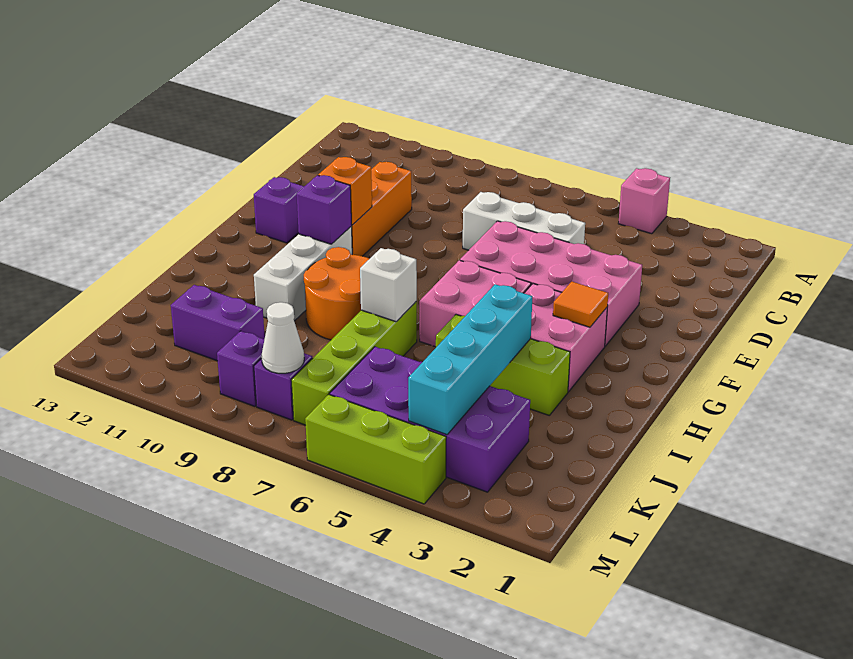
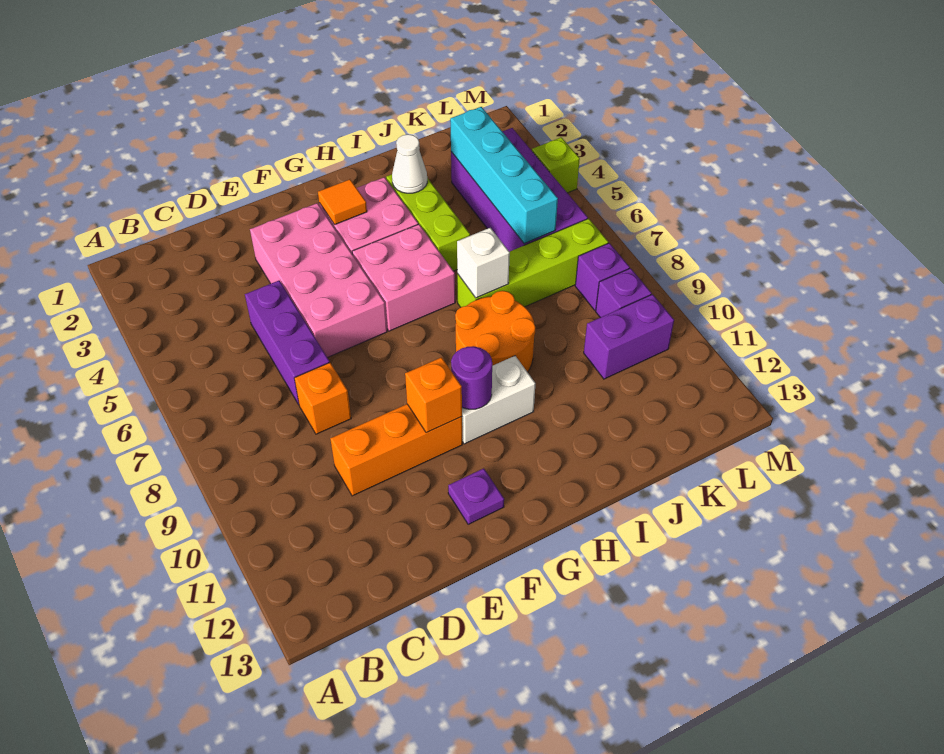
pink 1x1 brick [618,168,670,234] -> none
white 1x3 brick [463,192,585,250] -> purple 1x3 brick [245,281,330,404]
none -> orange 1x1 brick [294,363,351,434]
purple 1x1 brick [254,177,304,243] -> purple 1x1 plate [448,468,504,524]
white 1x3 brick [254,227,352,321] -> white 1x2 brick [462,356,535,444]
purple 1x1 brick [297,175,352,244] -> purple 1x1 round brick [451,346,492,409]
cyan 1x4 brick [408,284,532,435] -> cyan 1x4 brick turned to [450,107,558,244]
purple 1x2 brick [171,285,265,361] -> purple 1x2 brick turned to [584,294,674,379]
white 1x1 cone [262,302,304,373] -> white 1x1 cone moved to [392,134,427,193]
lime 1x3 brick [305,394,446,504] -> lime 1x1 brick [532,137,580,193]

